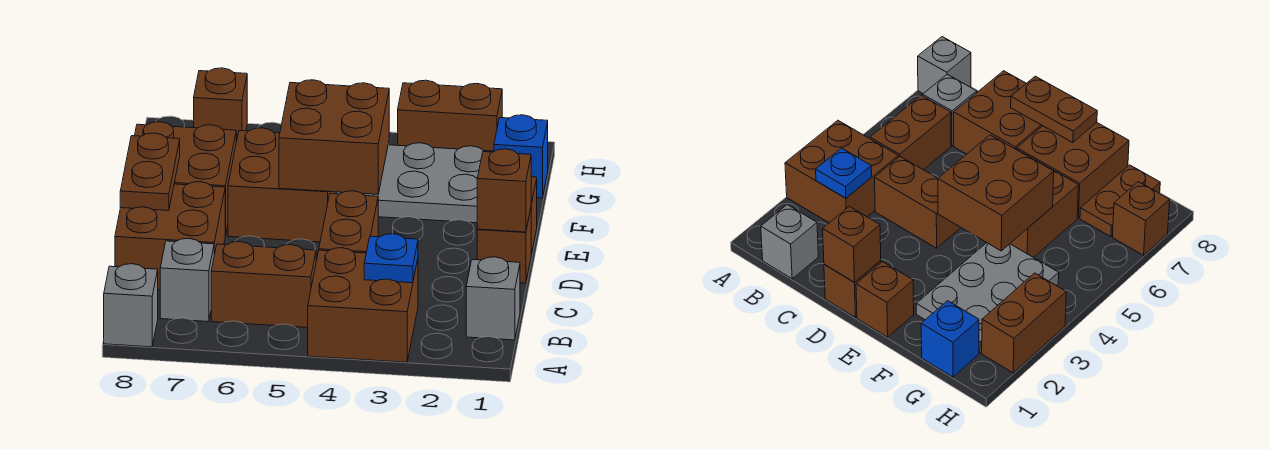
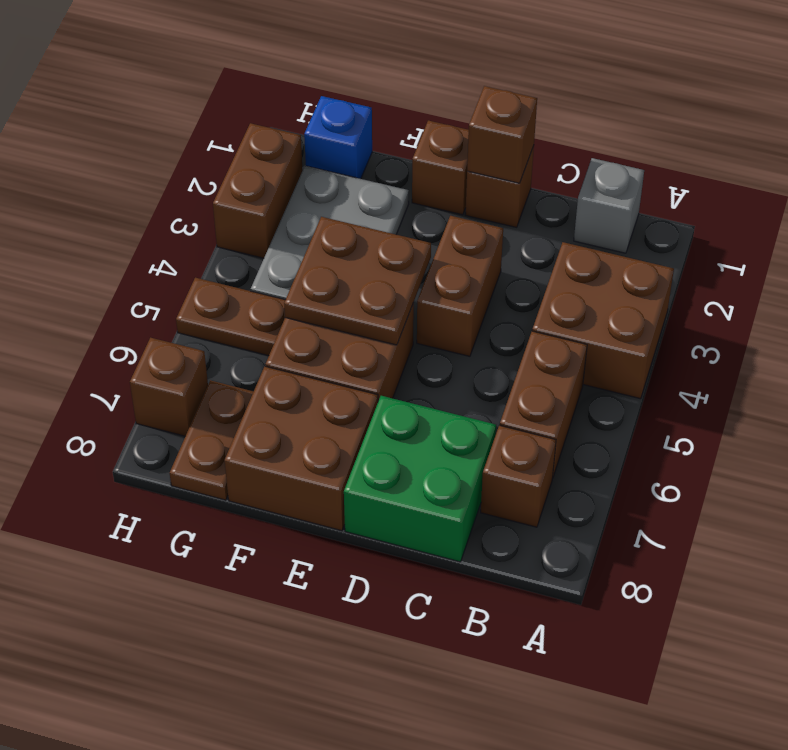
grey 1x1 brick [104,264,158,347] -> none
blue 1x1 plate [364,234,418,283] -> none
grey 1x1 brick [160,238,214,322] -> brown 1x1 brick [481,425,556,527]
brown 1x2 brick [319,191,378,253] -> brown 1x2 brick turned to [417,216,503,356]
brown 2x2 brick [115,182,225,290] -> green 2x2 brick [344,396,496,562]
brown 1x2 plate [120,133,180,211] -> brown 1x2 plate moved to [176,278,285,356]
brown 2x2 brick [279,80,389,194] -> brown 2x2 plate [284,217,431,345]

